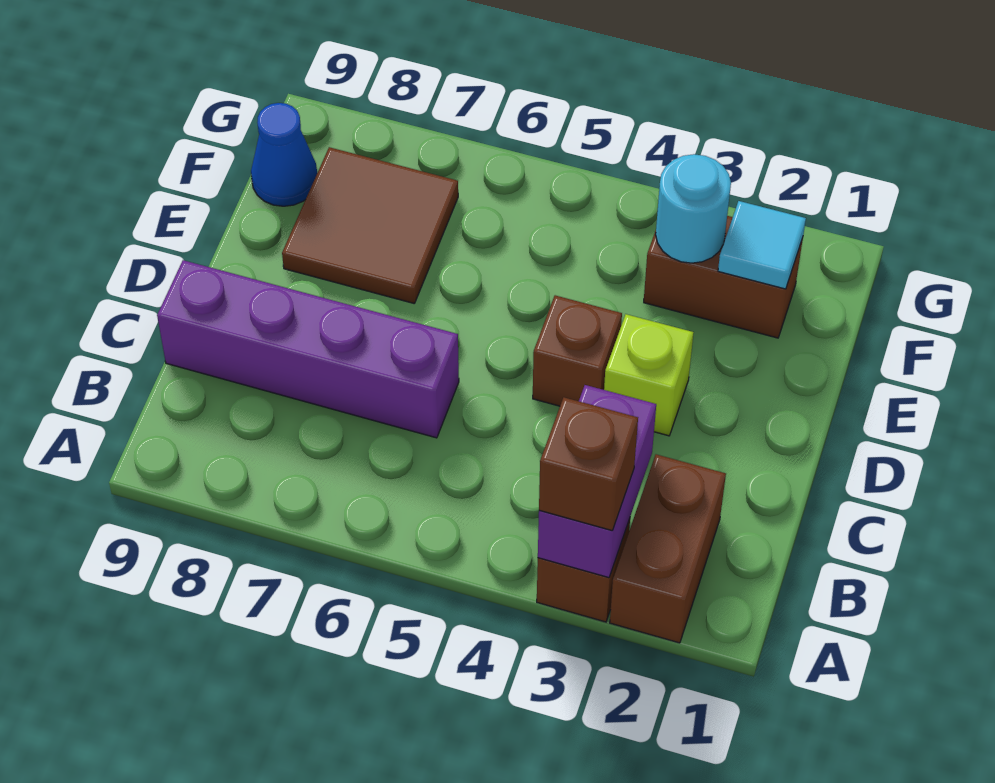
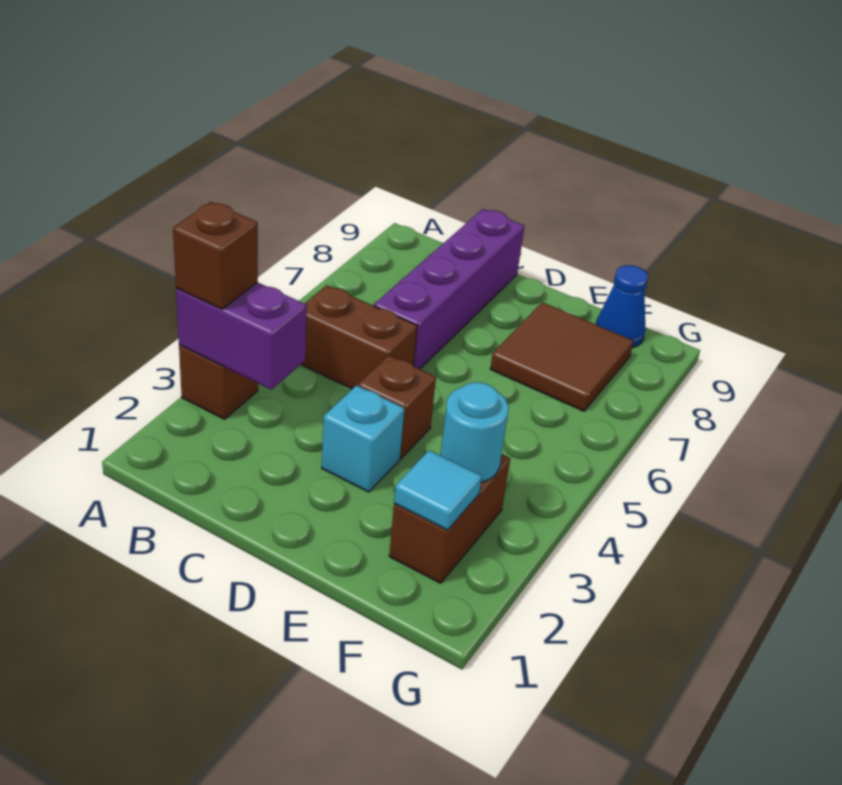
brown 1x2 brick [610,454,726,643] -> brown 1x2 brick moved to [301,285,417,389]
lime 1x1 brick [604,314,694,436] -> cyan 1x1 brick [322,385,405,492]

